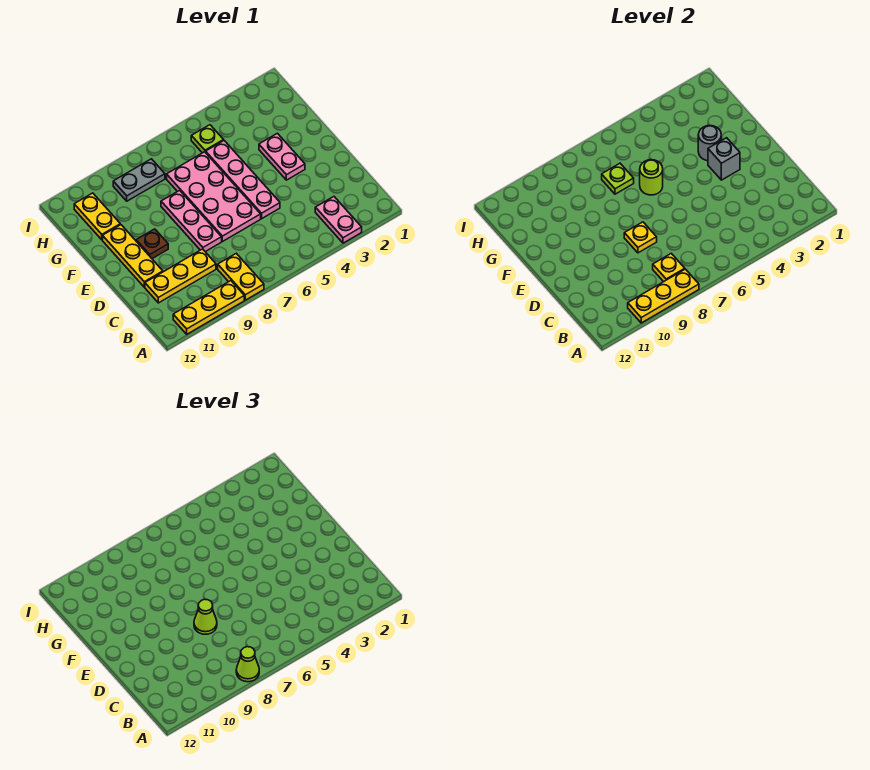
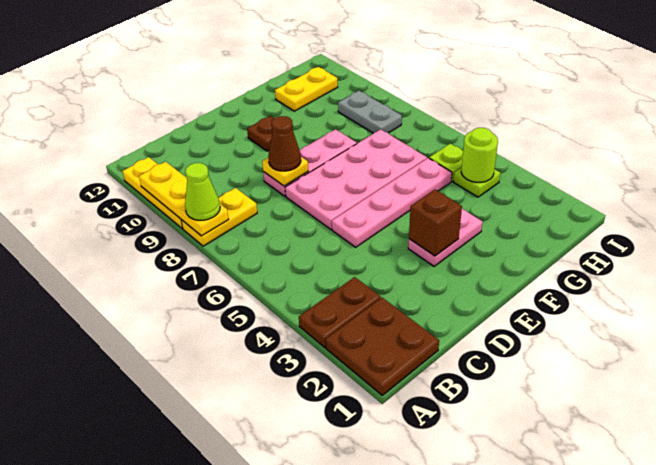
none -> brown 2x2 plate [326,298,439,395]
pink 1x2 plate [315,197,362,243] -> brown 1x2 plate [299,277,381,347]
yellow 1x1 plate [653,253,685,282] -> none
yellow 1x3 plate [145,249,216,303] -> none
lime 1x1 cone [194,599,217,634] -> brown 1x1 cone [268,116,301,171]
yellow 1x3 plate [103,225,163,287] -> none
grey 1x1 brick [708,138,740,180] -> brown 1x1 brick [409,190,462,256]
grey 1x1 round brick [698,126,721,161] -> none
lime 1x1 round brick [640,160,663,195] -> lime 1x1 round brick moved to [461,128,498,182]
lime 1x1 plate [602,163,634,194] -> lime 1x1 plate moved to [454,168,500,197]

